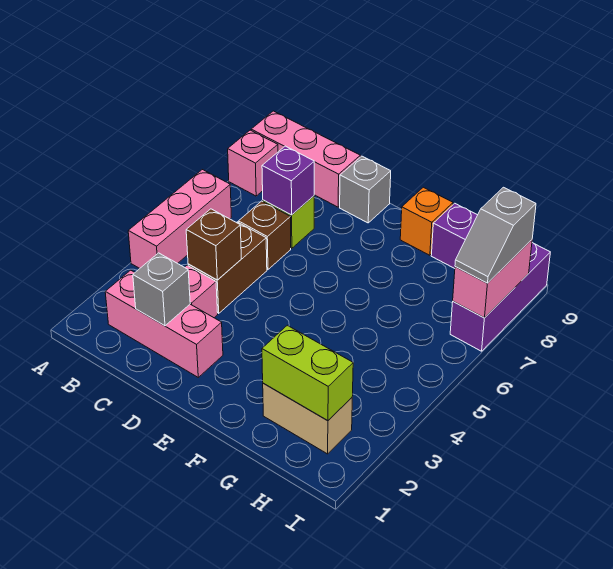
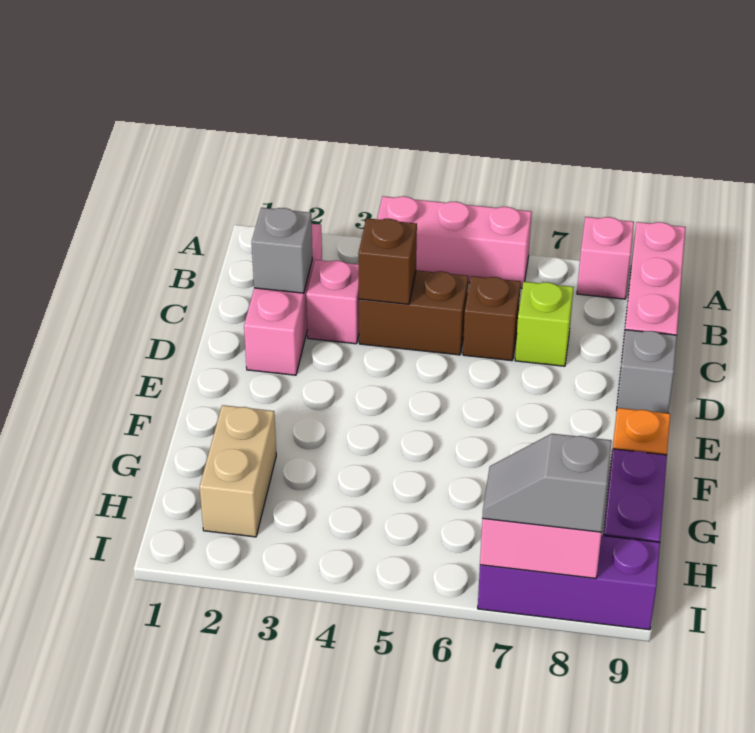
purple 1x1 brick [262,146,314,215] -> none
lime 1x2 brick [262,325,353,421] -> none

